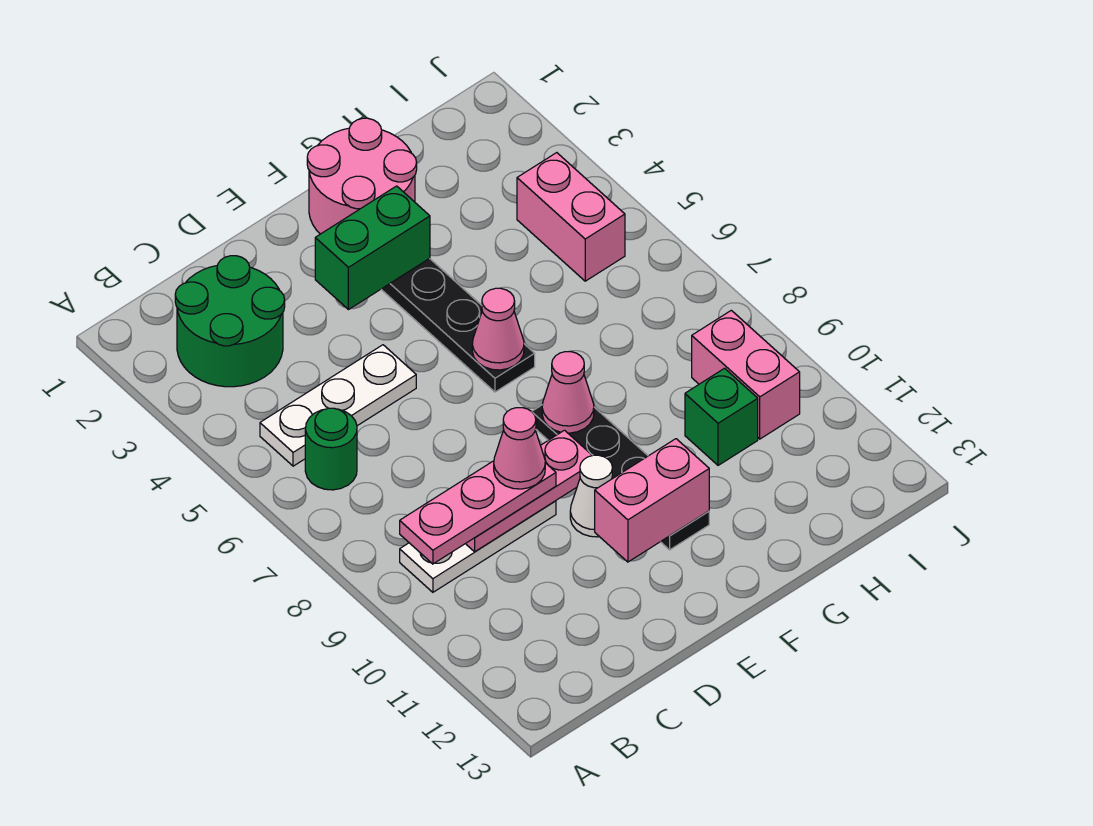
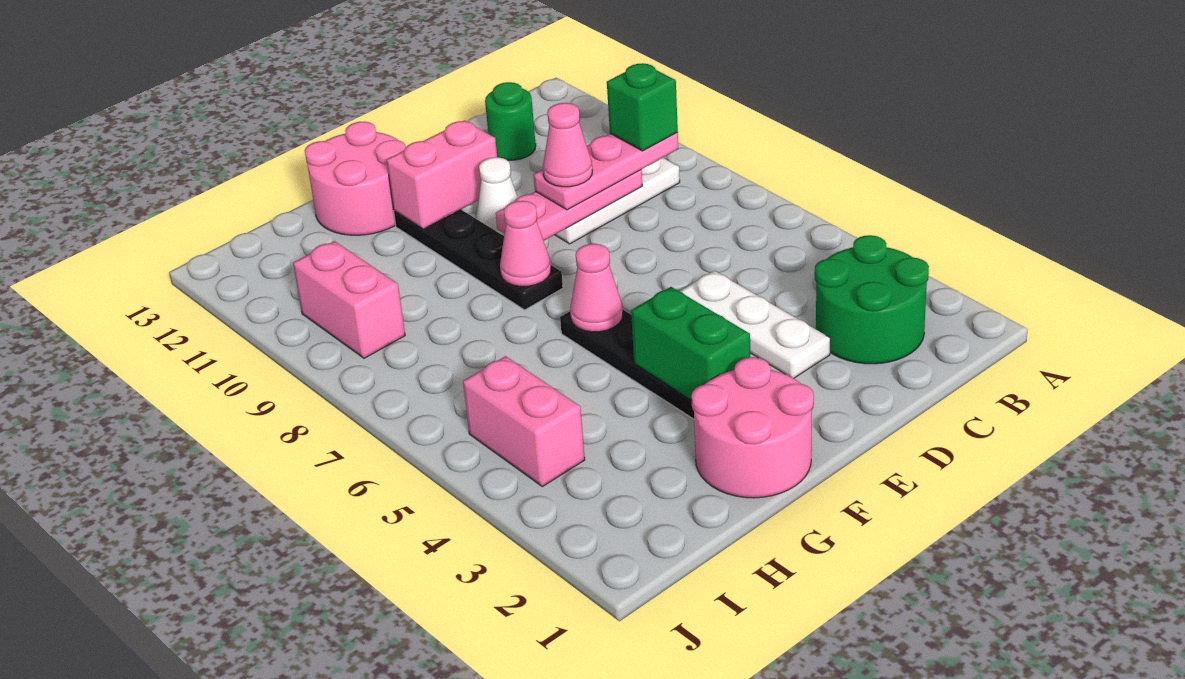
white 1x3 plate [260,345,416,466] -> white 1x3 plate turned to [680,271,830,378]
green 1x1 round brick [305,408,357,490] -> green 1x1 round brick moved to [485,82,536,160]
green 1x2 brick [315,186,430,310] -> green 1x2 brick turned to [631,287,750,400]
none -> pink 2x2 round brick [305,122,406,235]
green 1x1 brick [685,368,758,465] -> green 1x1 brick moved to [607,63,678,151]

